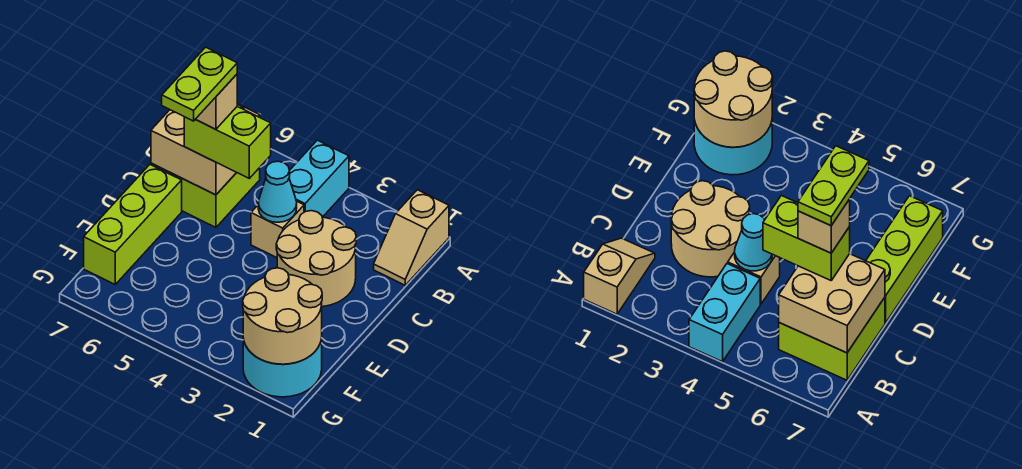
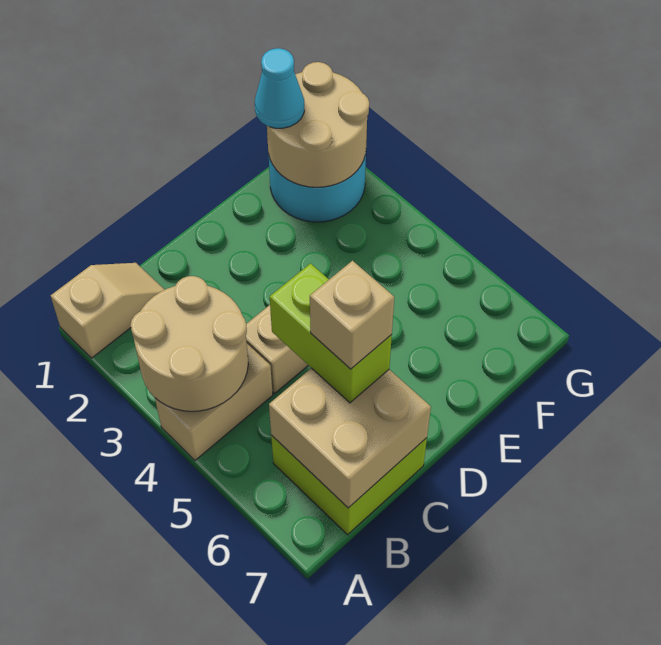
cyan 1x2 brick [289,140,349,217] -> tan 1x2 brick [155,344,273,460]
tan 2x2 round brick [276,211,356,307] -> tan 2x2 round brick moved to [131,276,248,411]
cyan 1x1 cone [258,161,297,222] -> cyan 1x1 cone moved to [255,48,304,128]
lime 1x2 plate [162,47,237,121] -> none
lime 1x3 brick [84,165,182,284] -> none

